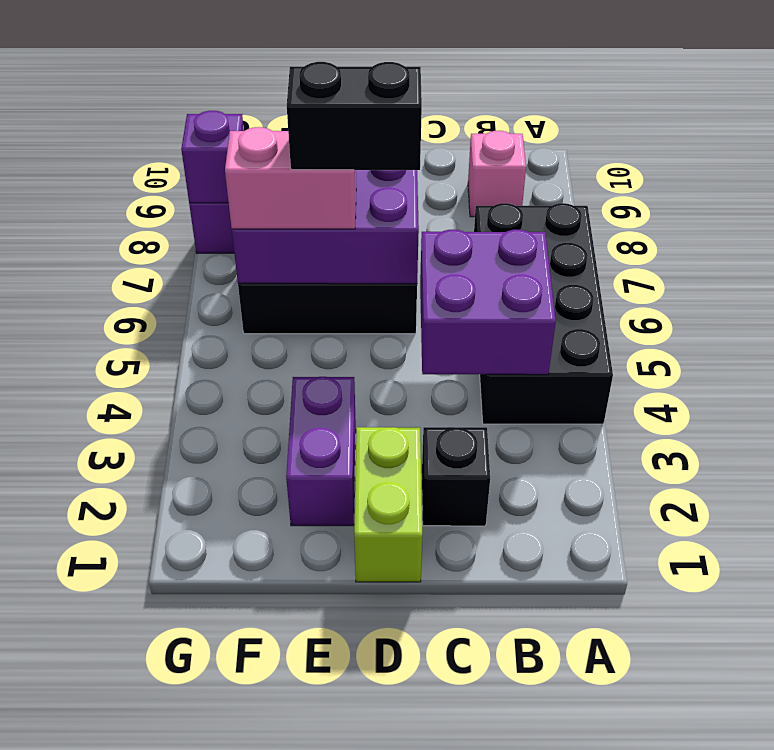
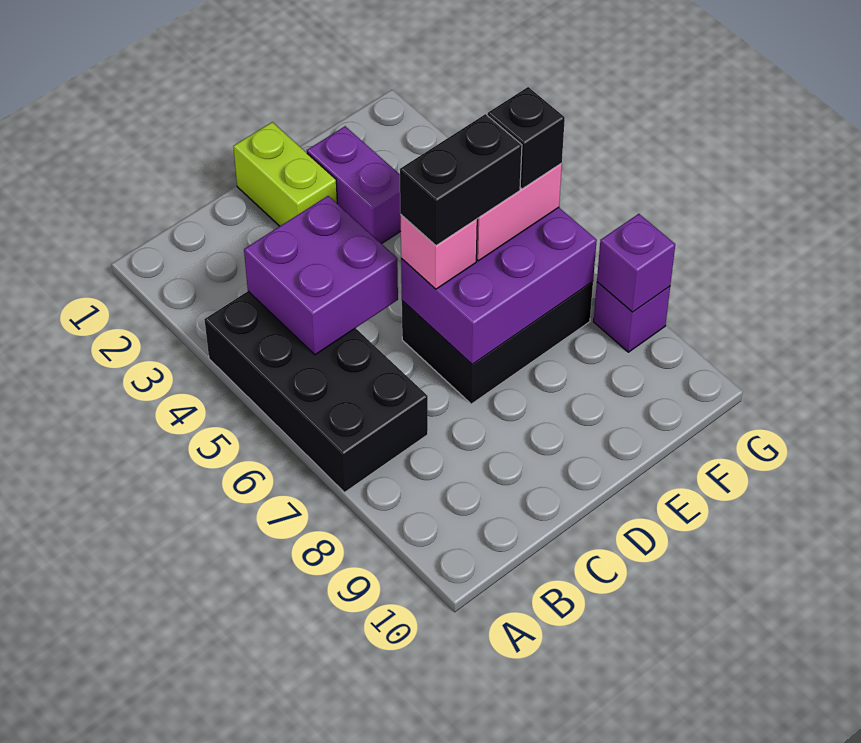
pink 1x1 brick [468,131,526,217] -> pink 1x1 brick moved to [400,215,477,289]
black 1x1 brick [422,427,490,526] -> black 1x1 brick moved to [487,87,565,189]

